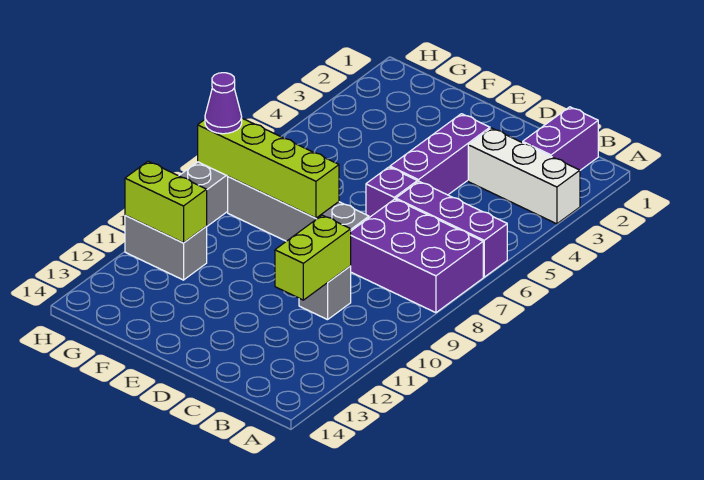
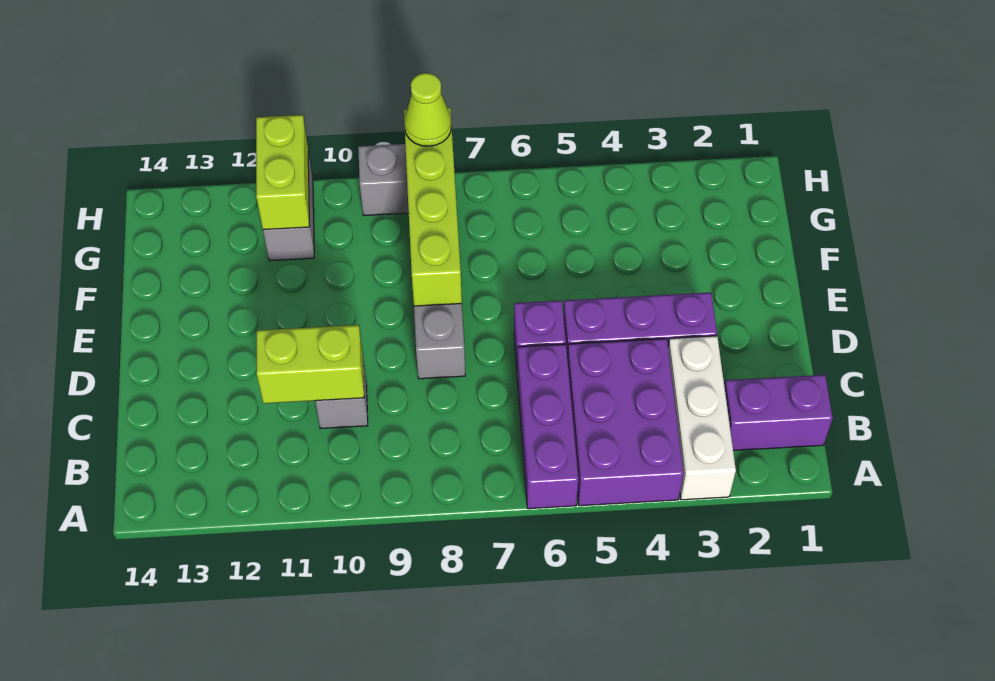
purple 2x3 brick [351,199,483,313] -> purple 2x3 brick moved to [567,339,683,506]
purple 1x1 cone [205,73,242,134] -> lime 1x1 cone [404,73,452,146]

